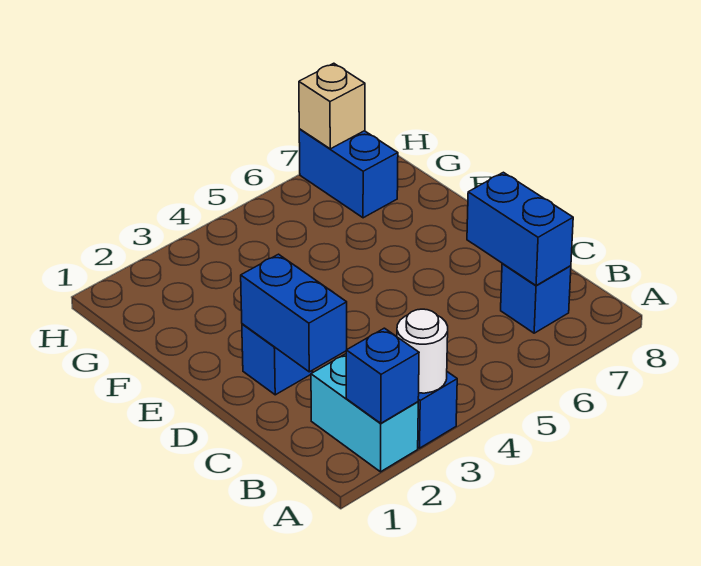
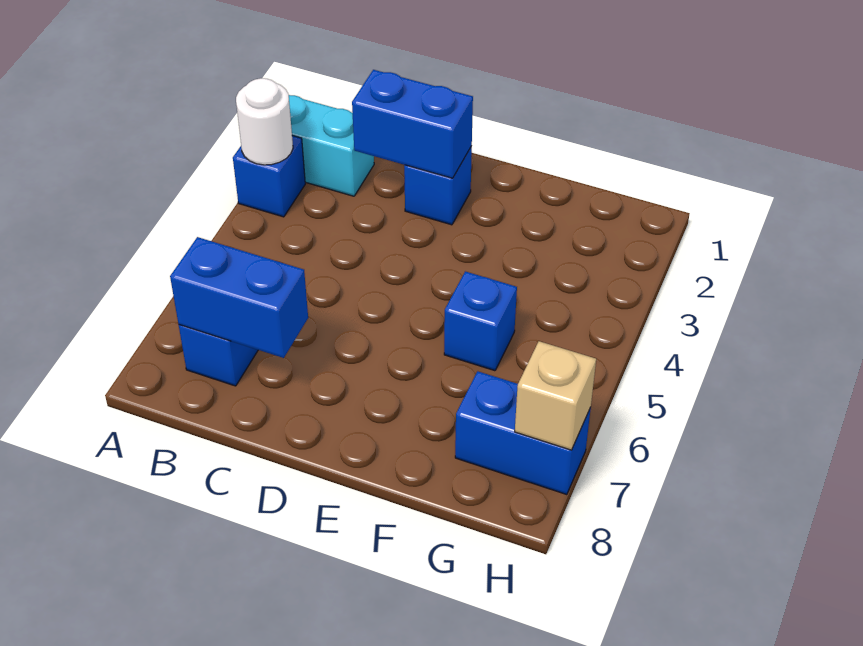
blue 1x1 brick [346,328,419,423] -> blue 1x1 brick moved to [444,271,517,371]

